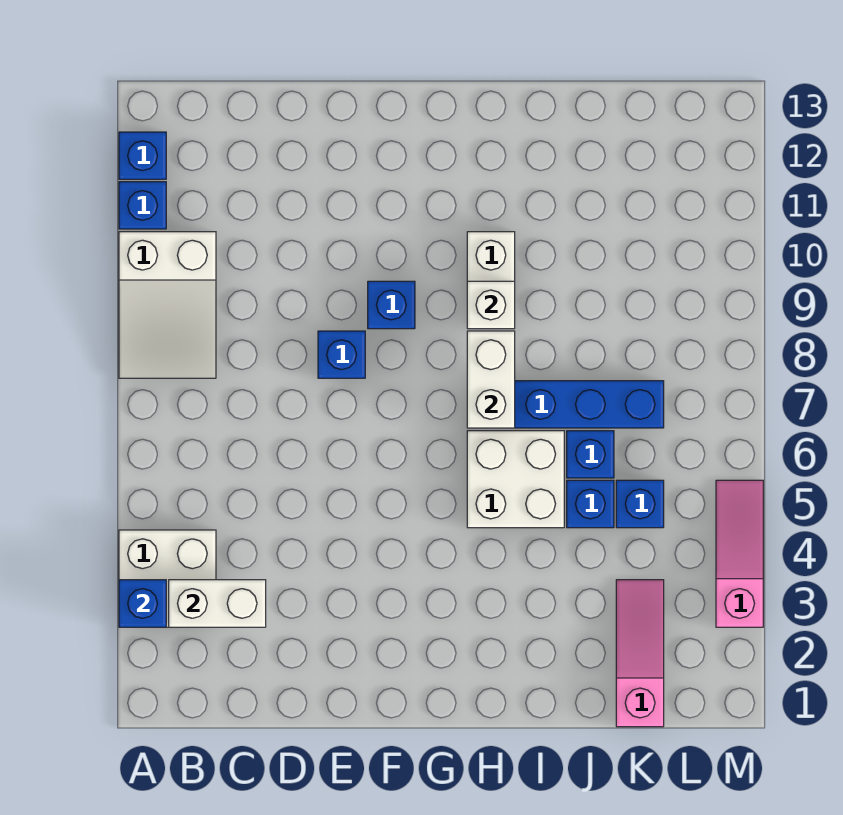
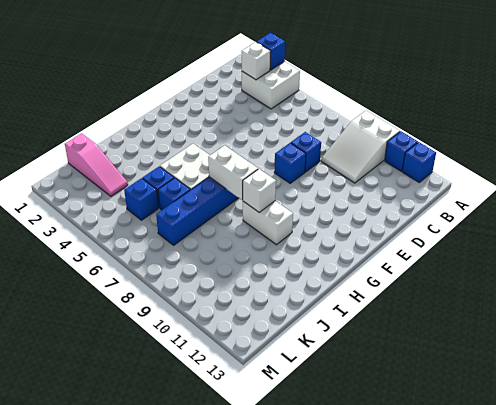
white 2x3 slope [119,232,216,378] -> white 2x3 slope turned to [321,111,400,183]
white 1x2 brick [169,580,266,627] -> white 1x1 brick [242,42,271,80]
blue 1x1 brick [368,281,415,329] -> blue 1x1 brick moved to [291,132,321,172]
pink 1x3 slope [716,480,763,627] -> none

